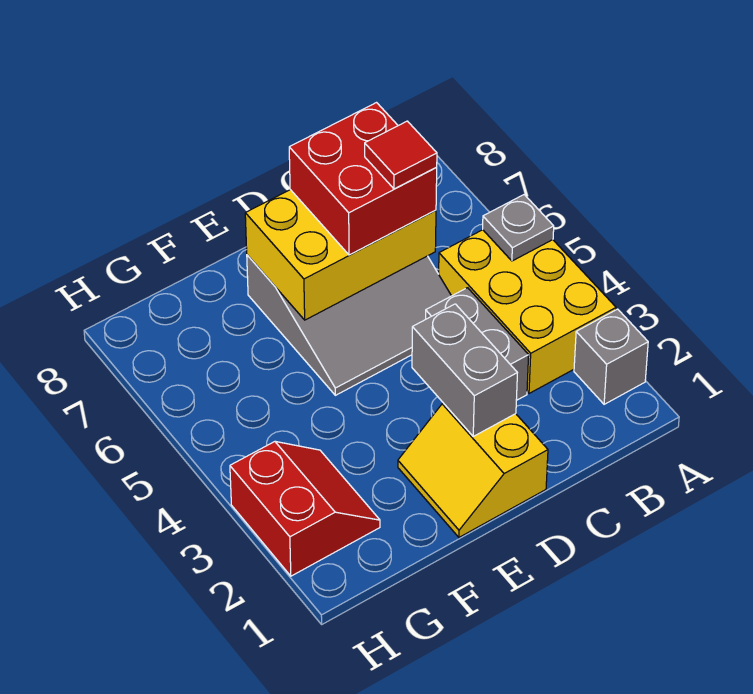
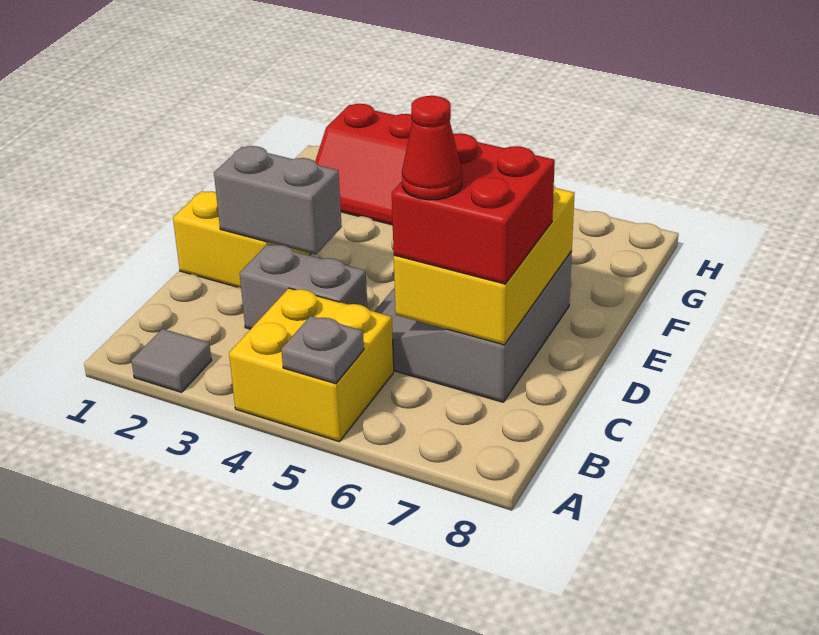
grey 1x1 brick [574,309,648,404] -> grey 1x1 tile [131,329,211,392]
yellow 2x3 brick [439,230,616,393] -> yellow 2x2 brick [229,288,394,442]
red 1x1 tile [365,121,437,189] -> red 1x1 cone [402,96,462,200]

